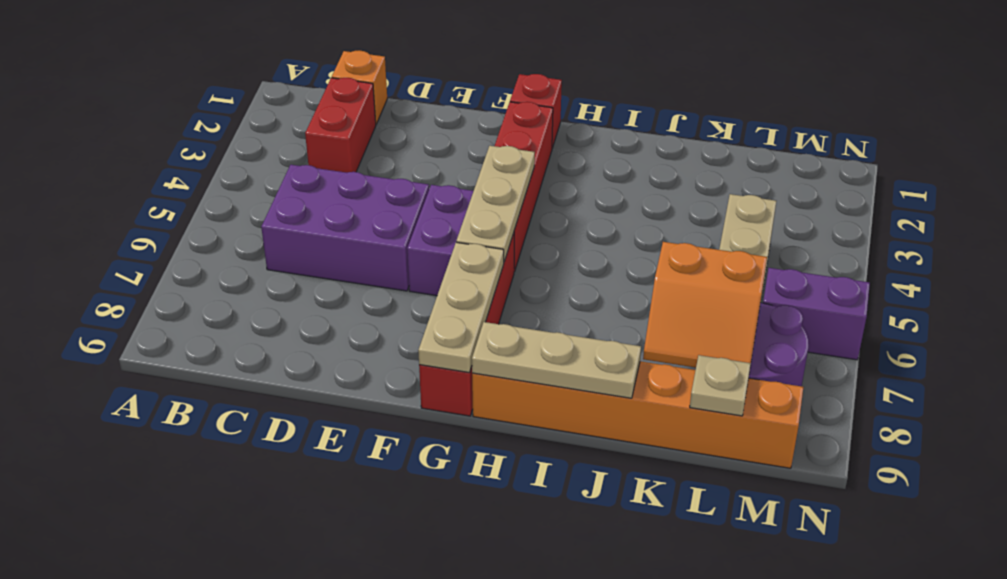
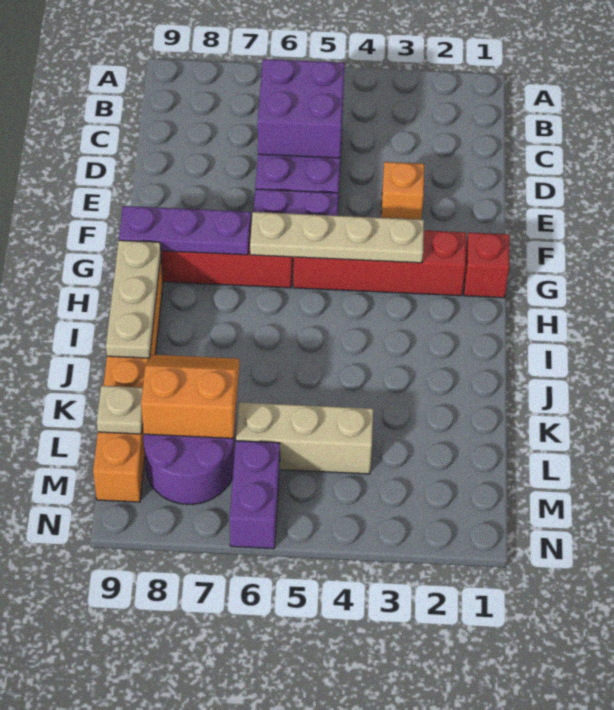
orange 1x1 brick [332,50,387,124] -> orange 1x1 brick moved to [381,162,424,220]
red 1x2 brick [305,78,376,173] -> none
none -> purple 2x2 brick [258,59,345,158]
tan 1x3 plate [456,146,535,261] -> tan 1x4 plate [250,212,424,263]
tan 1x3 plate [418,242,504,373] -> purple 1x3 plate [119,206,251,255]
orange 2x2 slope [643,242,767,368] -> orange 2x2 slope turned to [141,355,239,438]

